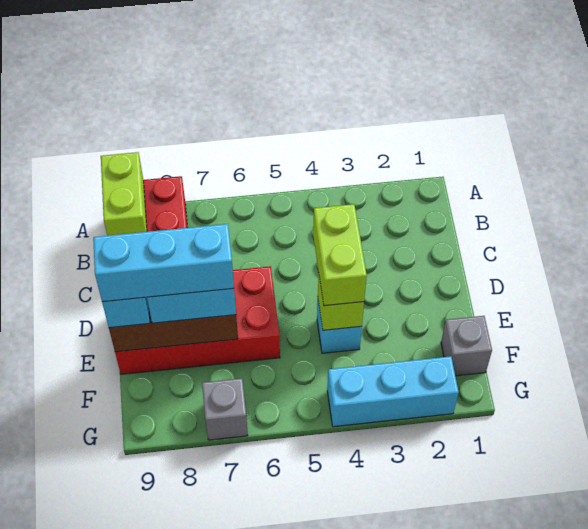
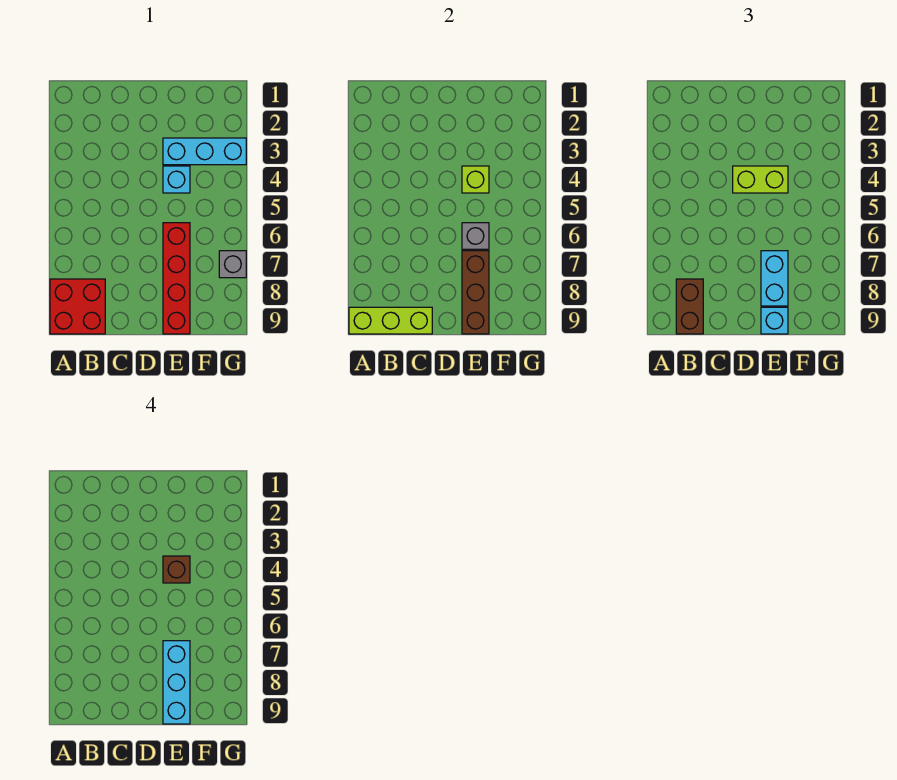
lime 1x2 brick [101,152,147,236] -> lime 1x3 brick [349,307,432,334]
none -> brown 1x2 brick [676,279,703,334]
red 2x4 brick [115,266,280,374] -> red 1x4 brick [163,223,190,334]
none -> brown 1x1 brick [163,556,190,583]
grey 1x1 brick [441,316,492,376] -> grey 1x1 brick moved to [462,223,489,249]
cyan 1x3 brick [327,356,459,427] -> cyan 1x3 brick turned to [163,138,246,165]

